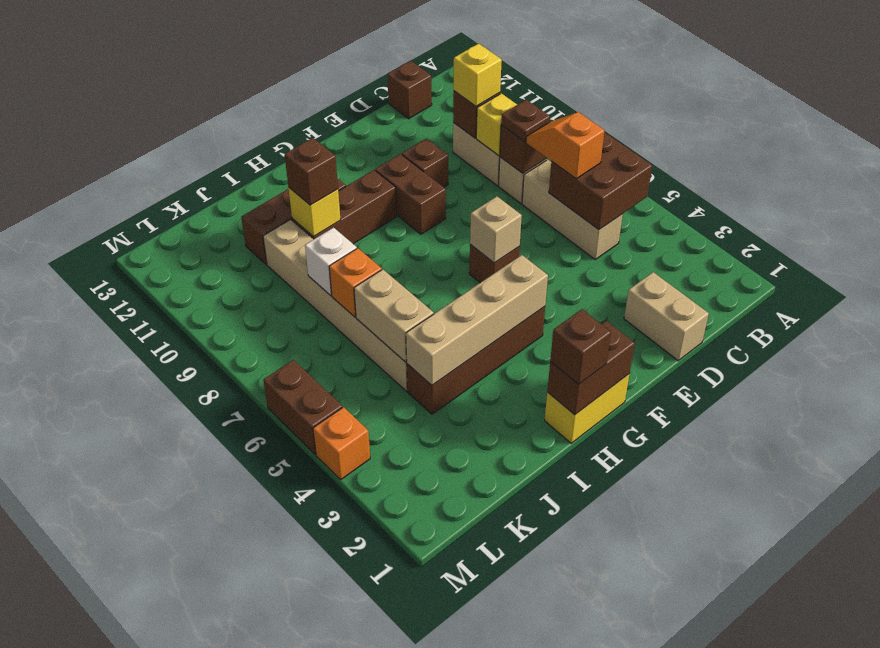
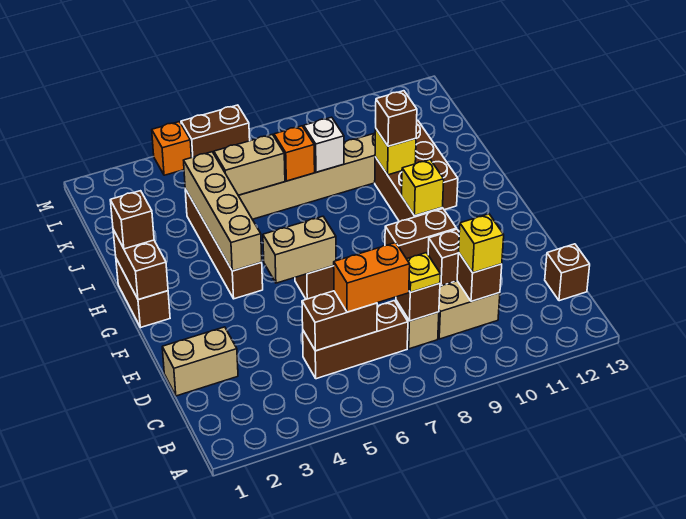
brown 2x2 brick [549,132,652,230] -> brown 1x2 brick [302,291,377,351]
tan 1x3 brick [522,160,623,259] -> brown 1x3 brick [303,301,408,379]
orange 1x2 slope [526,112,605,179] -> orange 1x2 brick [334,243,410,312]
brown 1x1 plate [501,100,550,142] -> yellow 1x1 plate [407,253,440,292]
yellow 1x1 brick [476,93,517,156] -> yellow 1x1 brick moved to [402,160,444,216]
tan 1x1 brick [470,196,522,263] -> tan 1x2 brick [263,216,336,283]
yellow 1x2 brick [545,374,629,443] -> brown 1x2 brick [116,259,170,328]

